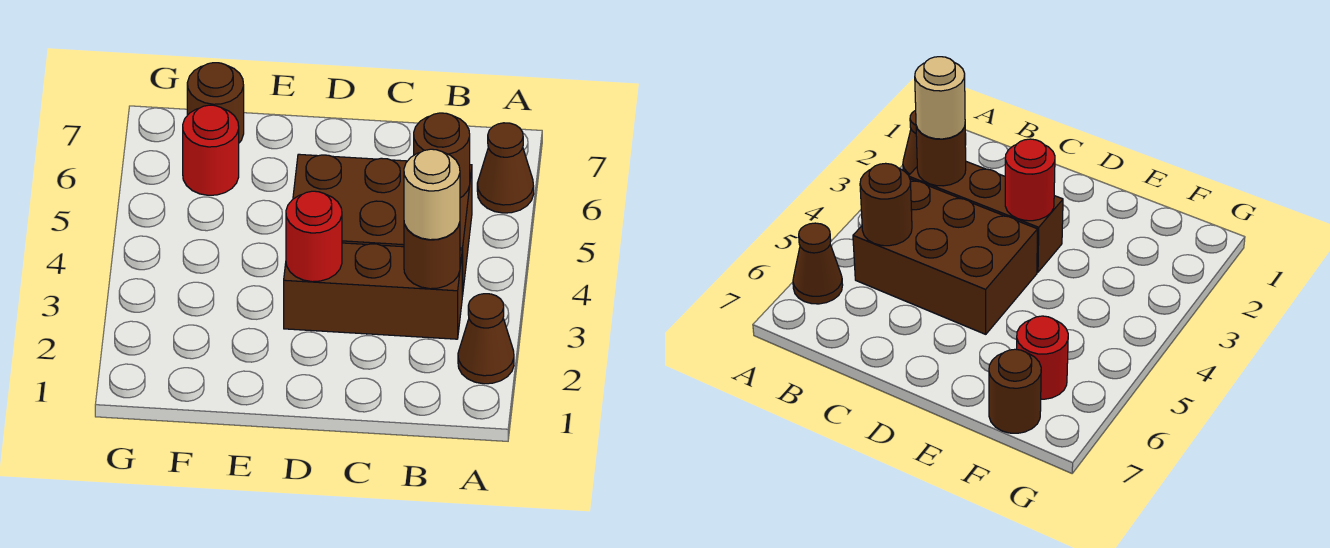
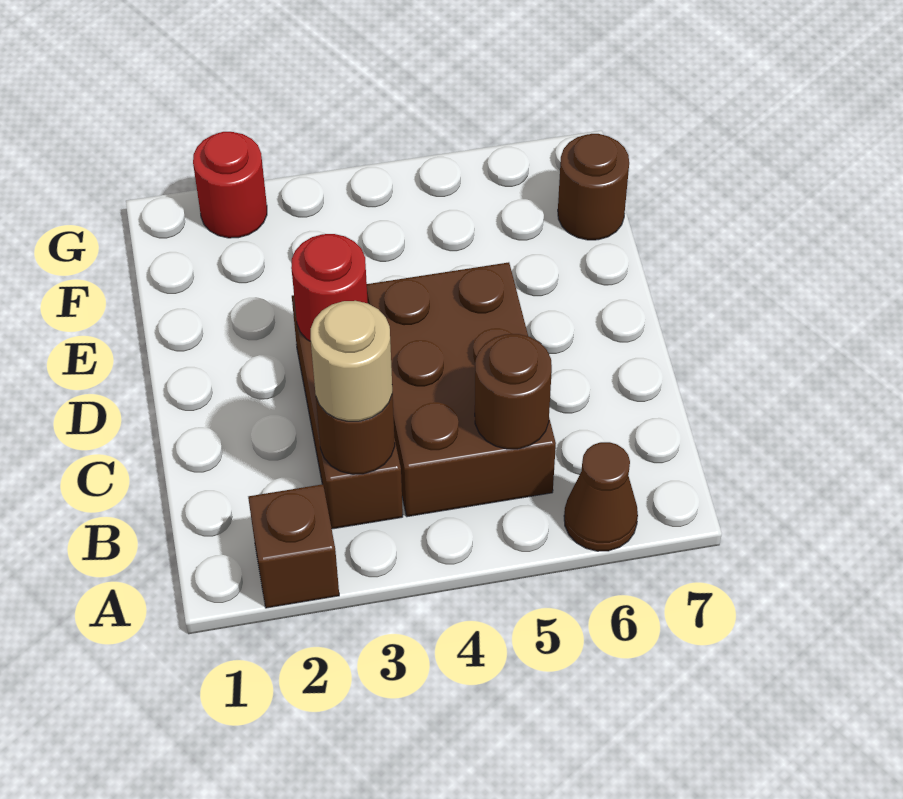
brown 1x1 cone [458,294,514,384] -> brown 1x1 brick [248,484,339,608]
red 1x1 round brick [183,105,239,195] -> red 1x1 round brick moved to [193,132,267,238]

